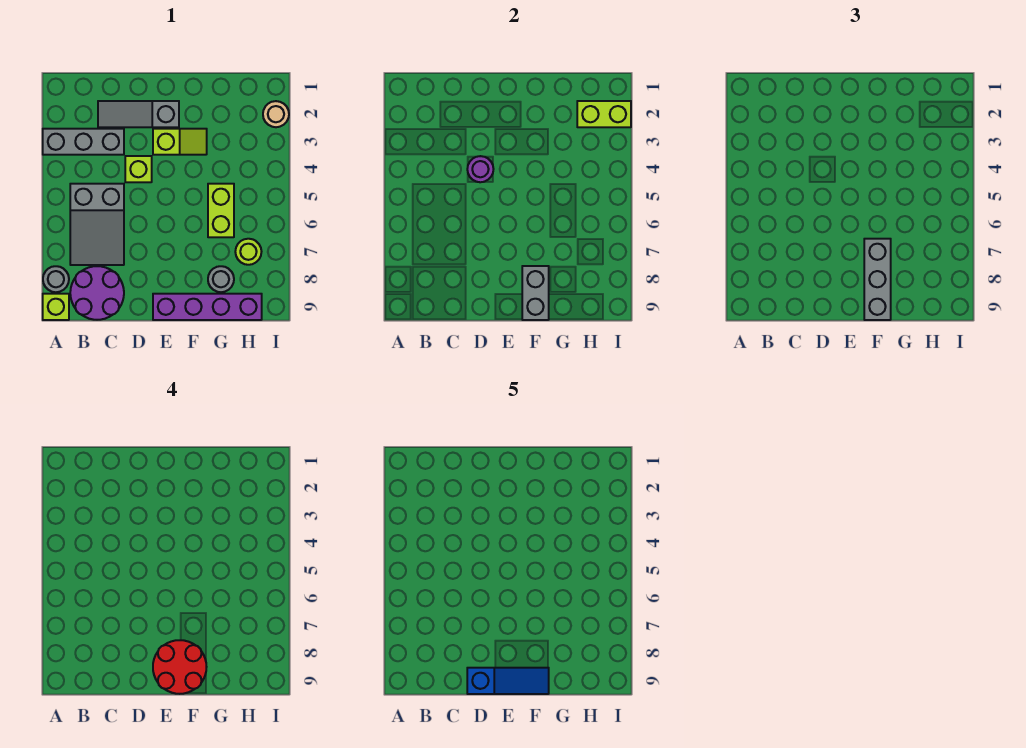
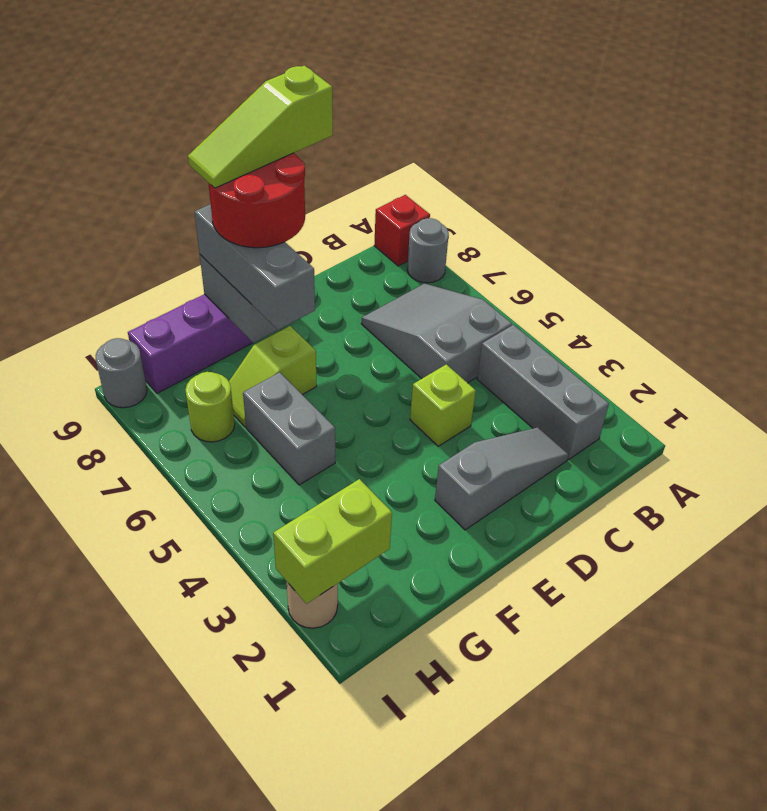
grey 1x3 brick [43,129,124,155] -> grey 1x3 brick turned to [477,325,609,459]
lime 1x1 brick [43,294,69,320] -> red 1x1 brick [374,195,430,266]
purple 2x2 round brick [70,266,124,320] -> none
purple 1x1 round brick [467,156,493,182] -> none
blue 1x3 slope [467,668,549,694] -> lime 1x3 slope [188,65,333,188]
lime 1x2 slope [153,129,207,155] -> lime 1x2 slope moved to [229,326,317,427]
lime 1x2 brick [208,184,234,237] -> grey 1x2 brick [243,372,335,485]
grey 1x1 round brick [208,266,234,292] -> grey 1x1 round brick moved to [96,338,147,408]

